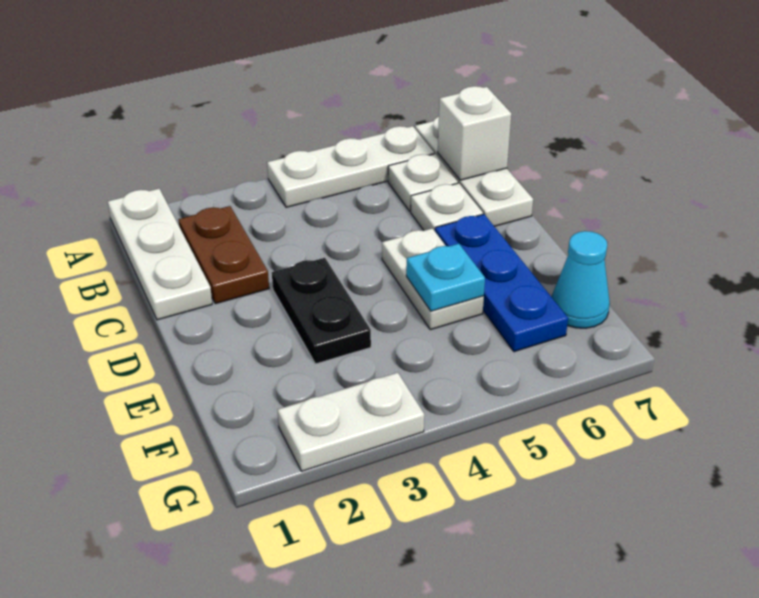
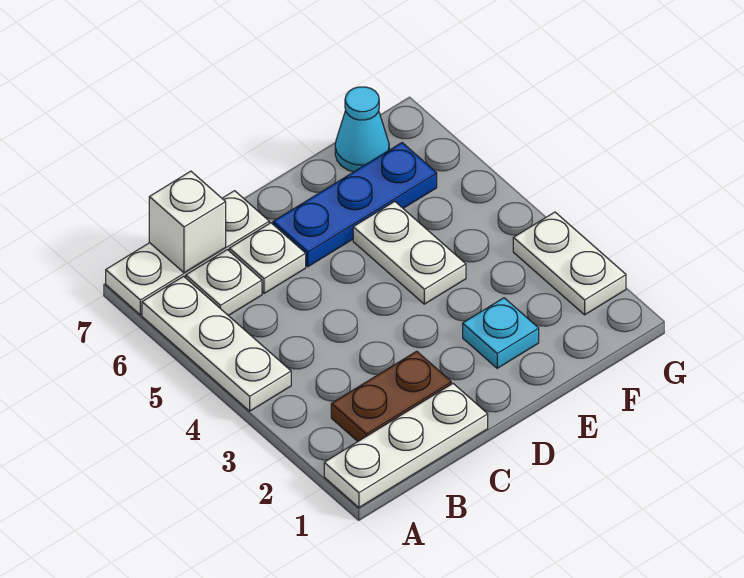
black 1x2 plate [272,258,371,364] -> none
white 1x2 plate [382,228,484,330] -> white 1x2 plate turned to [353,201,466,304]
cyan 1x1 plate [406,244,485,311] -> cyan 1x1 plate moved to [463,298,539,368]

